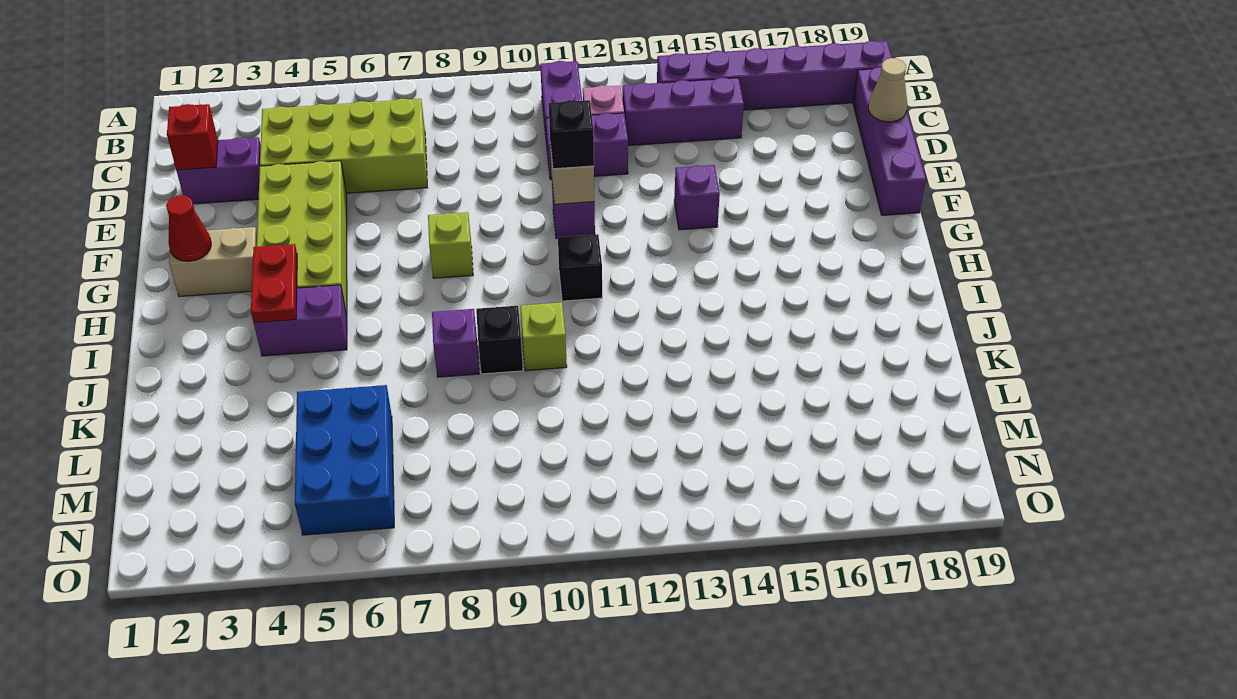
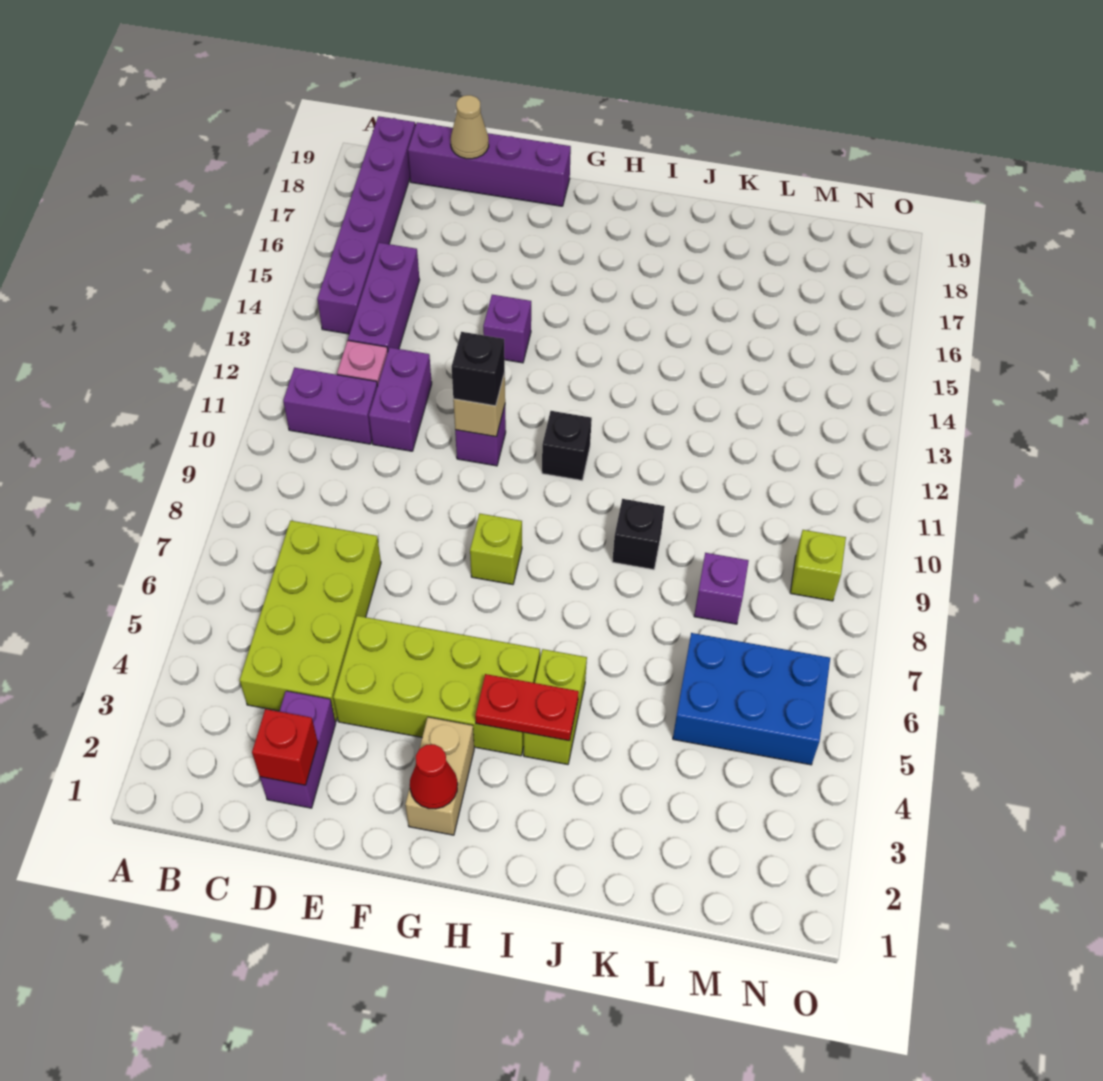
purple 1x2 brick [254,285,347,356] -> lime 1x2 brick [524,649,587,764]
purple 1x1 brick [432,309,479,377] -> purple 1x1 brick moved to [694,553,749,624]
lime 1x1 brick [520,302,567,371] -> lime 1x1 brick moved to [790,530,846,601]

